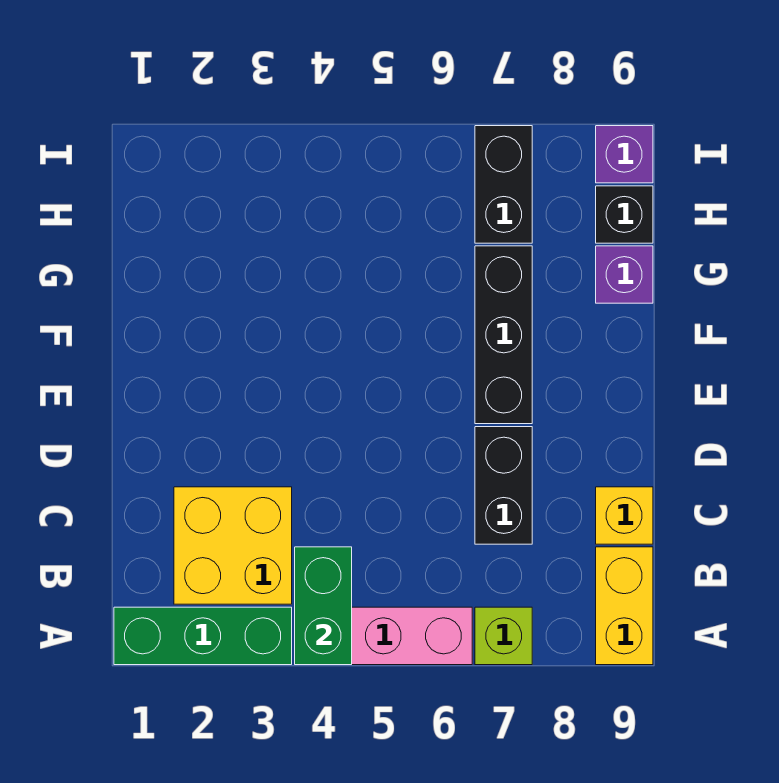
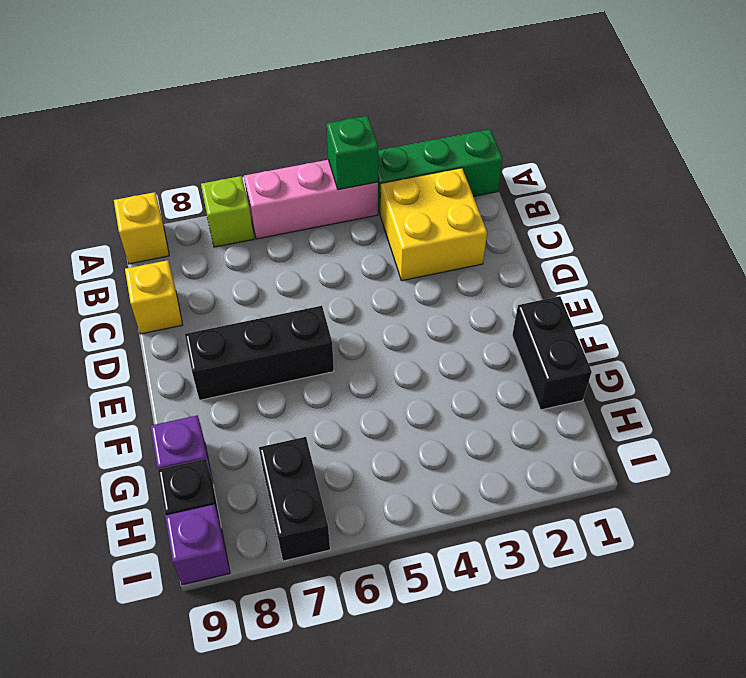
green 1x2 brick [295,547,352,665] -> green 1x1 brick [327,116,378,190]
yellow 1x2 brick [596,547,653,665] -> yellow 1x1 brick [114,192,169,264]
black 1x2 brick [475,427,532,544] -> black 1x2 brick moved to [512,296,592,410]
black 1x3 brick [475,246,532,424] -> black 1x3 brick turned to [185,306,334,400]

